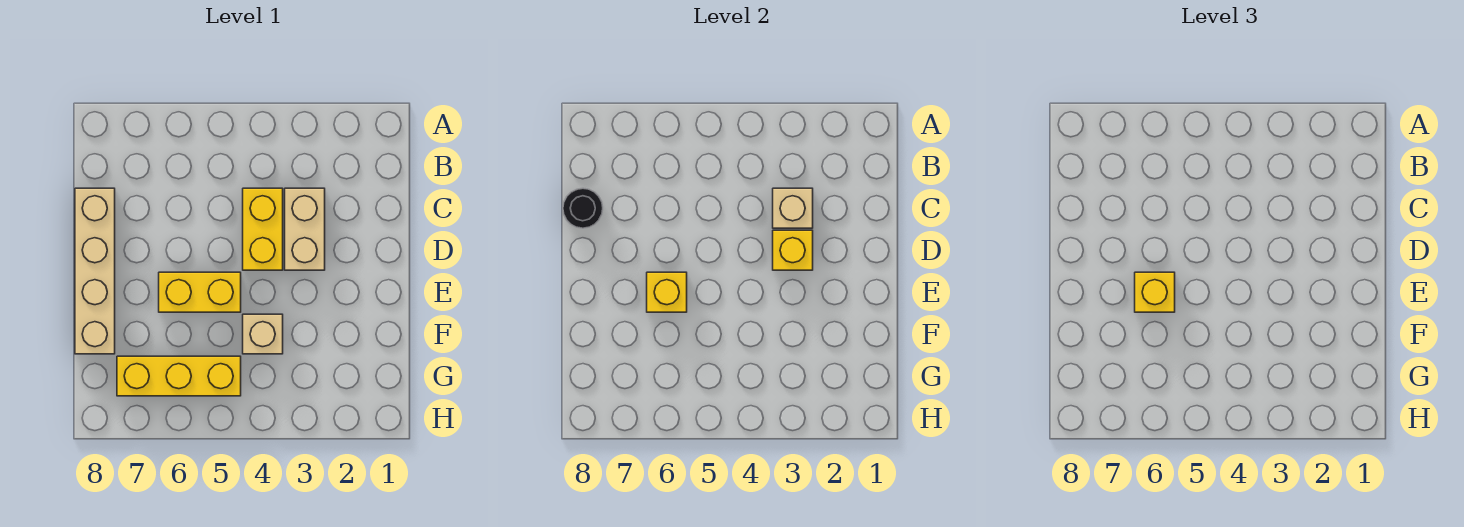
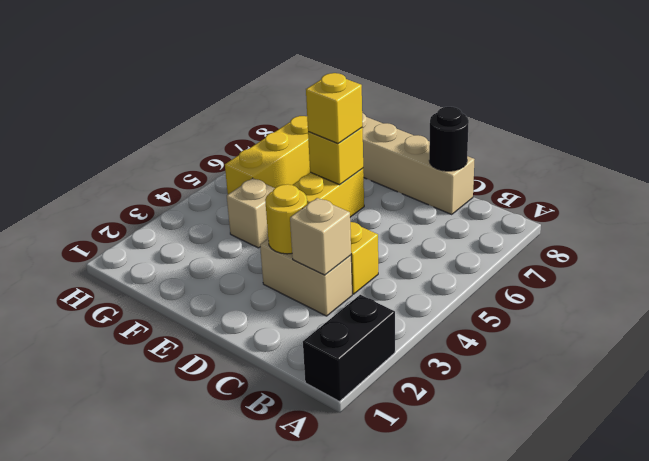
none -> black 1x2 brick [303,295,395,401]
yellow 1x1 brick [773,230,813,270] -> yellow 1x1 round brick [265,184,307,254]

